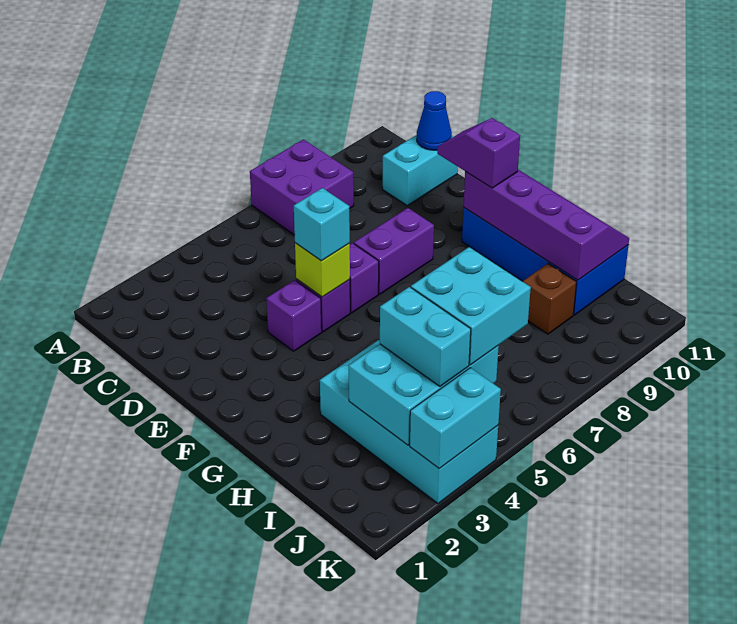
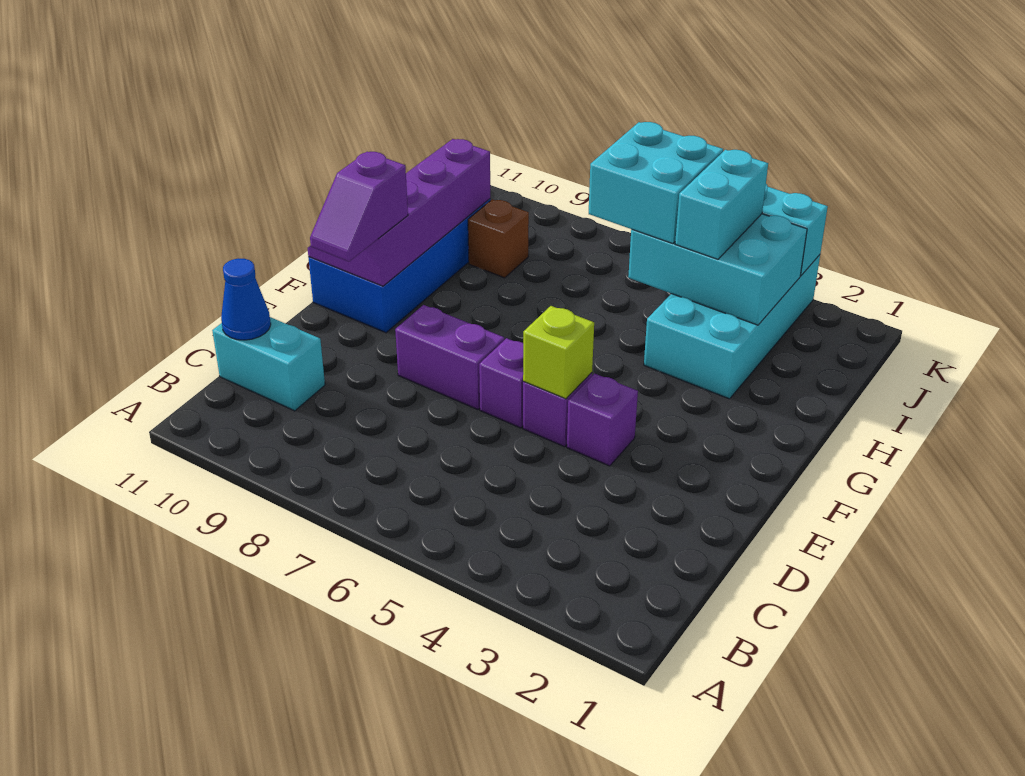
purple 2x2 brick [250,139,354,235] -> none
cyan 1x1 brick [294,188,350,261] -> none

